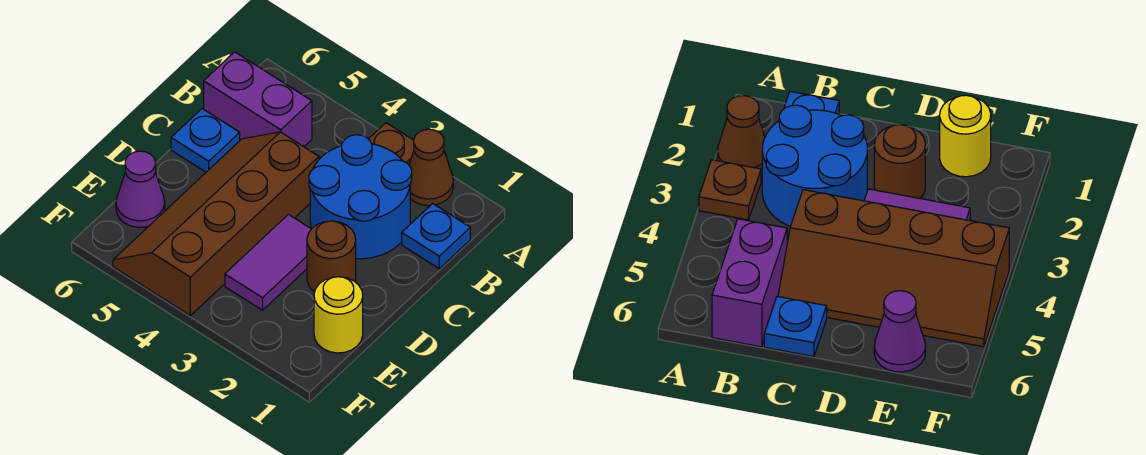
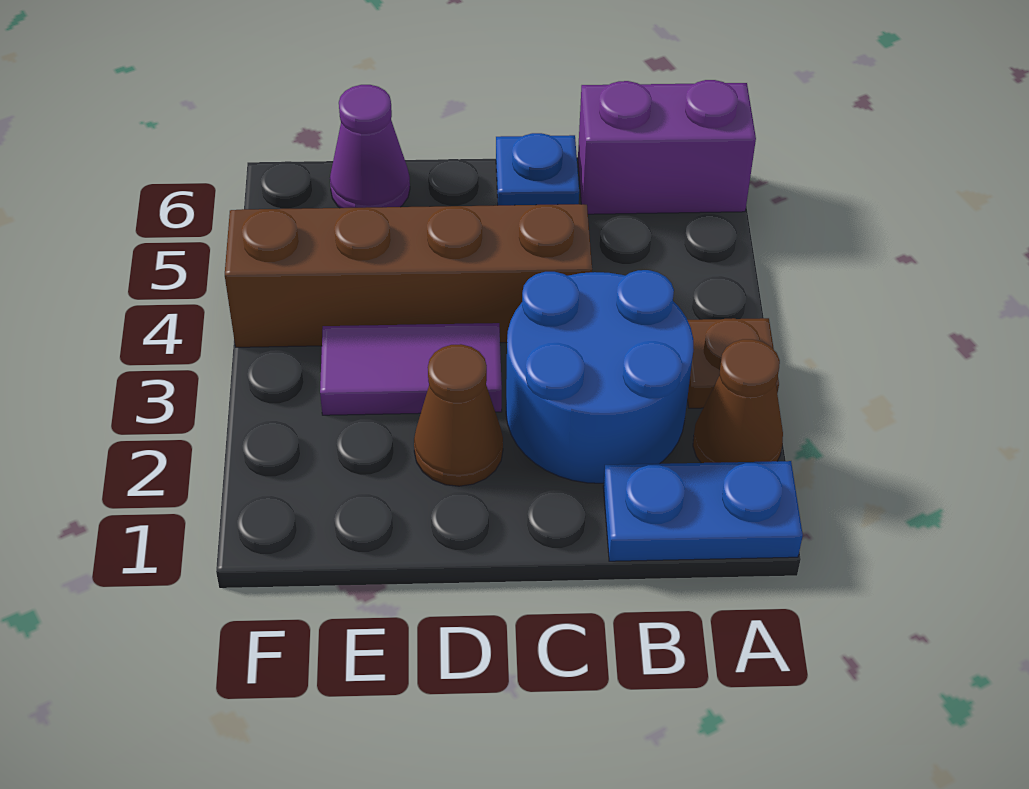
blue 1x1 plate [402,203,470,269] -> blue 1x2 plate [603,461,803,561]
purple 1x2 brick [204,52,312,147] -> purple 1x2 brick turned to [578,80,756,214]
brown 1x1 round brick [307,221,356,292] -> brown 1x1 cone [414,344,503,486]
yellow 1x1 round brick [314,277,363,353] -> none

